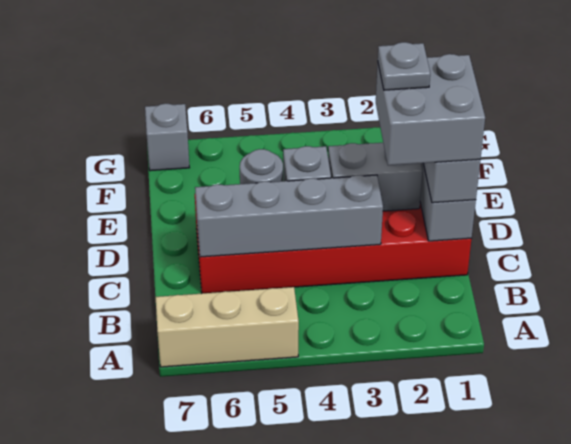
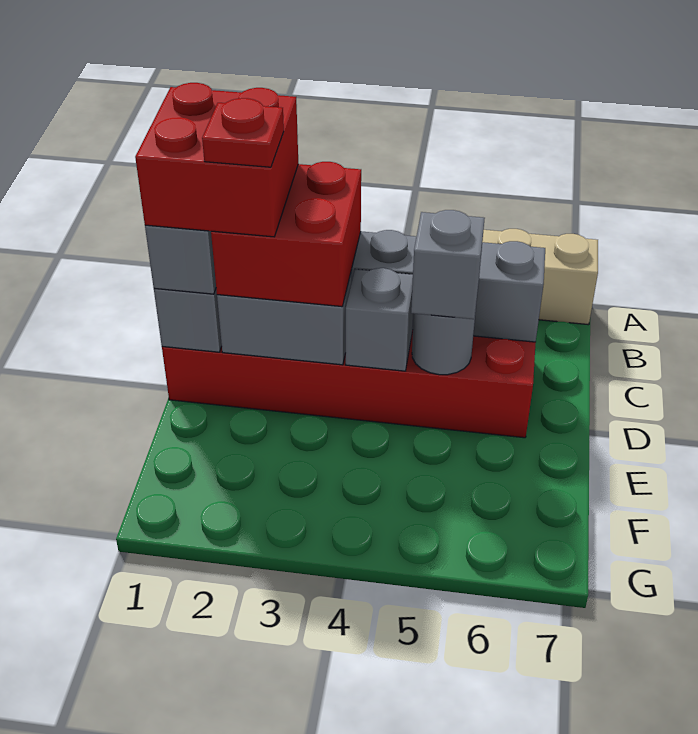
grey 2x2 brick [376,54,485,165] -> red 2x2 brick [135,83,298,237]
none -> red 2x2 brick [211,162,361,307]
grey 1x1 plate [378,42,430,90] -> red 1x1 plate [202,98,284,167]
grey 1x1 brick [145,104,189,171] -> grey 1x1 brick moved to [411,210,485,319]

